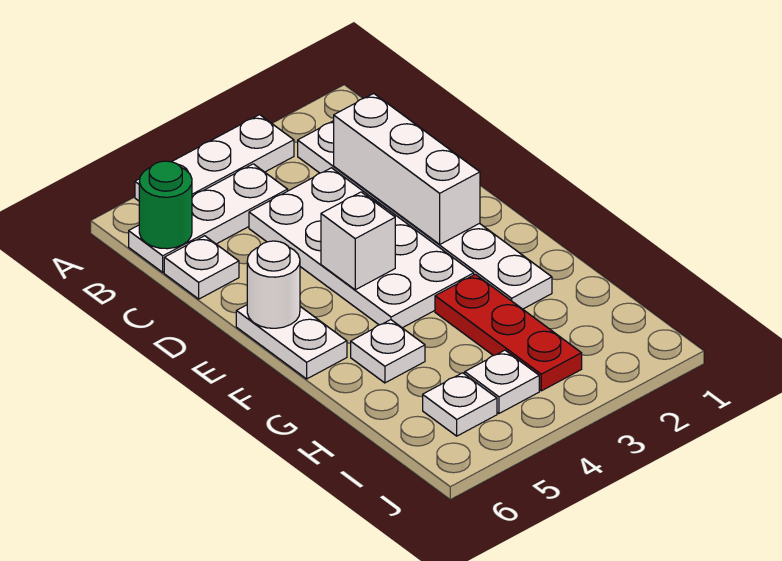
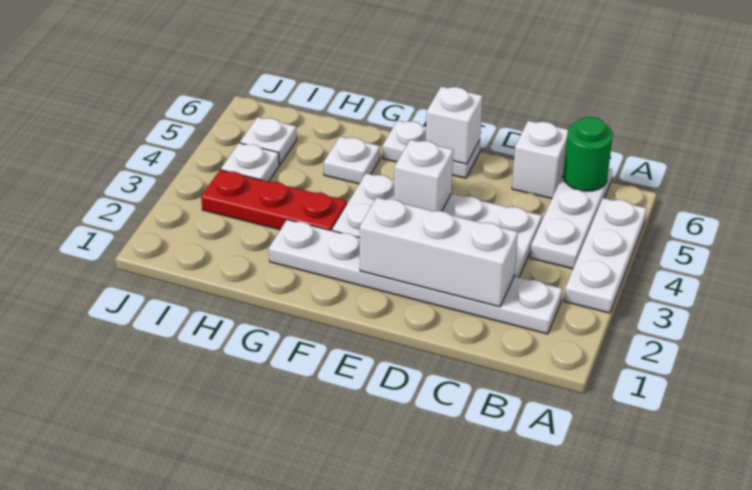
white 1x1 plate [164,236,239,299] -> white 1x1 brick [512,121,568,198]
white 1x1 round brick [247,241,300,328] -> white 1x1 brick [426,86,483,164]

